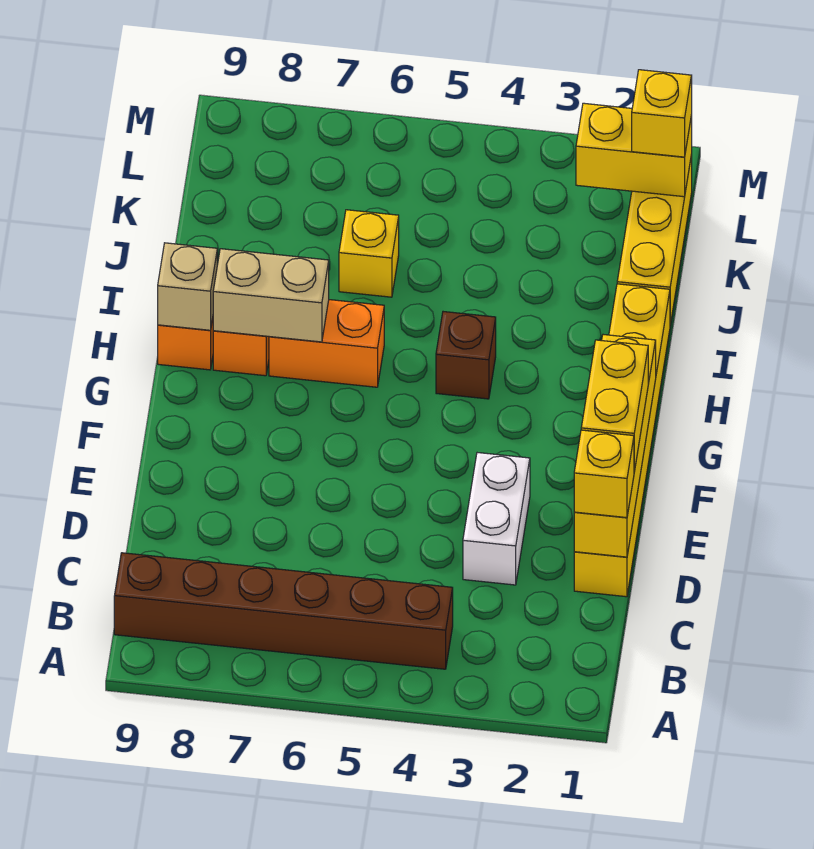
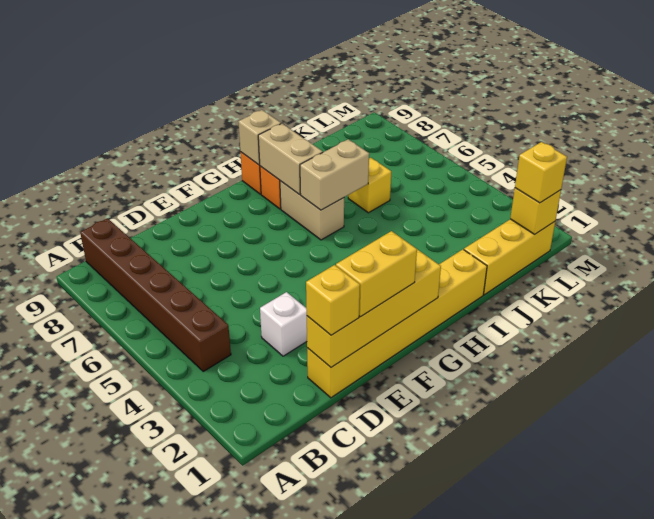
white 1x2 brick [463,453,530,585] -> white 1x1 brick [260,292,307,356]
brown 1x1 brick [436,312,496,399] -> none
orange 1x2 brick [269,300,384,387] -> tan 1x2 brick [280,181,344,240]
none -> tan 1x2 brick [300,139,369,210]
yellow 1x2 brick [576,103,692,197] -> yellow 1x1 brick [510,188,561,234]

